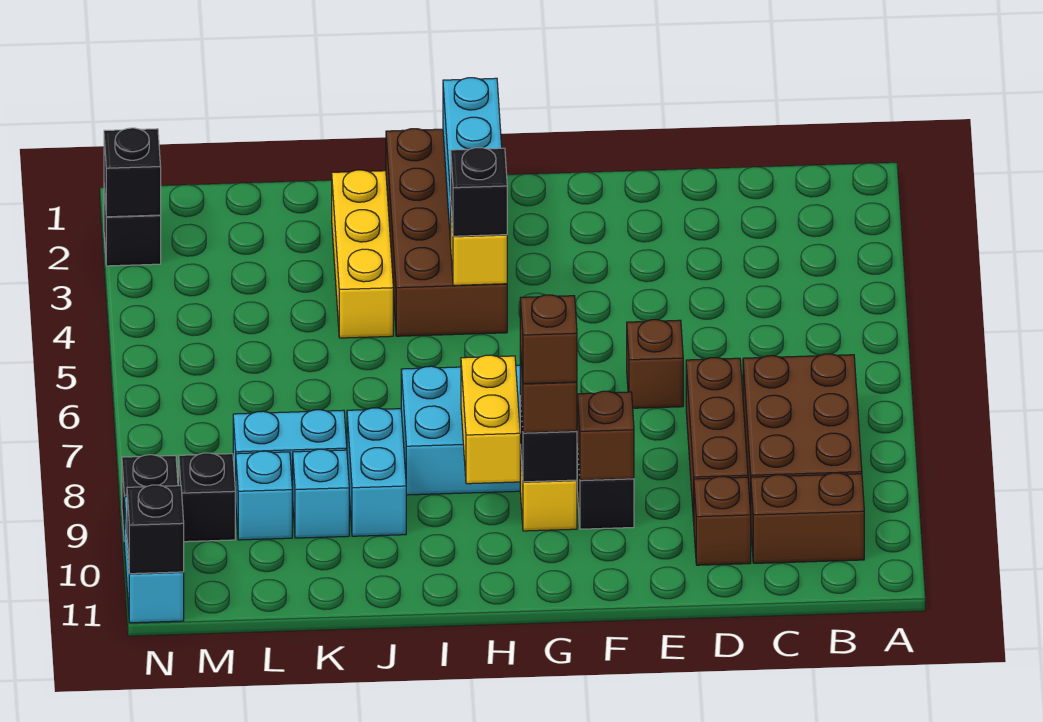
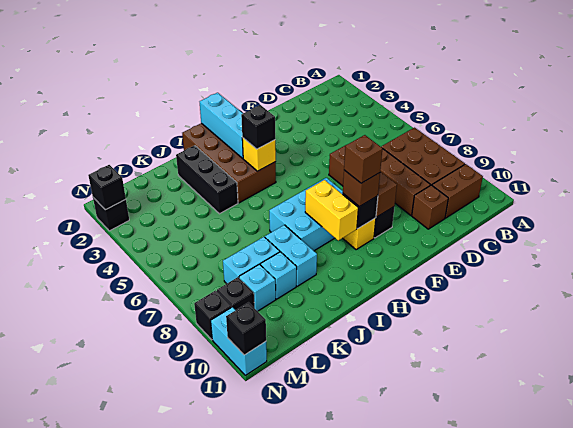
yellow 1x3 brick [332,170,393,338] -> black 1x3 brick [176,145,238,214]

